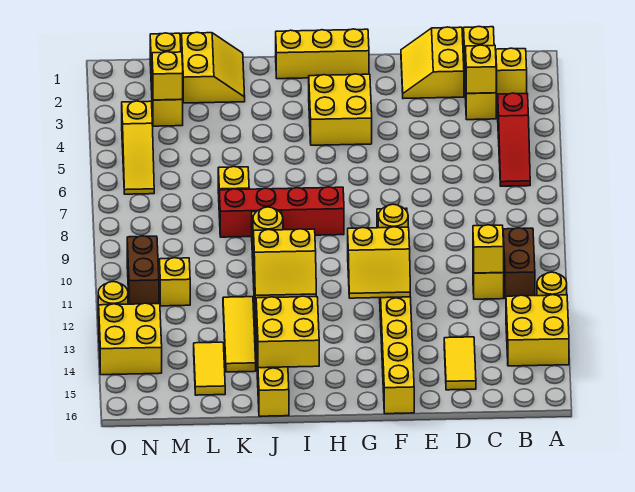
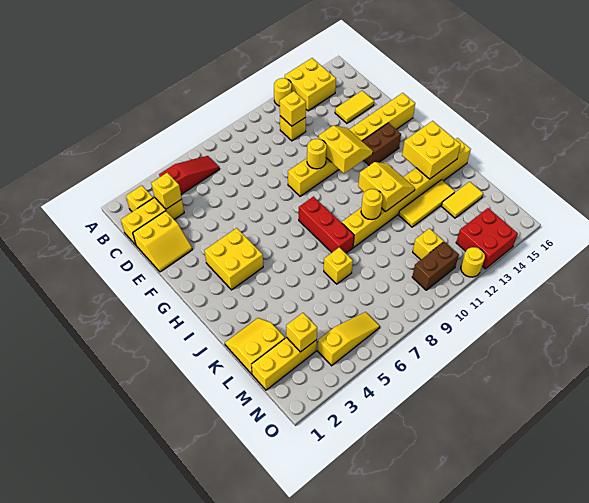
brown 1x2 brick [503,228,535,299] -> brown 1x2 brick moved to [362,123,401,165]
yellow 1x3 brick [276,29,369,79] -> none
red 1x4 brick [219,187,344,237] -> red 1x3 brick [299,197,354,253]
yellow 2x2 brick [99,303,162,375] -> red 2x2 brick [456,208,518,269]

